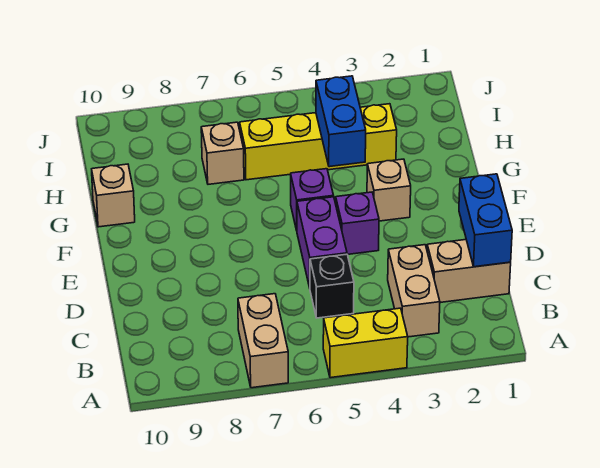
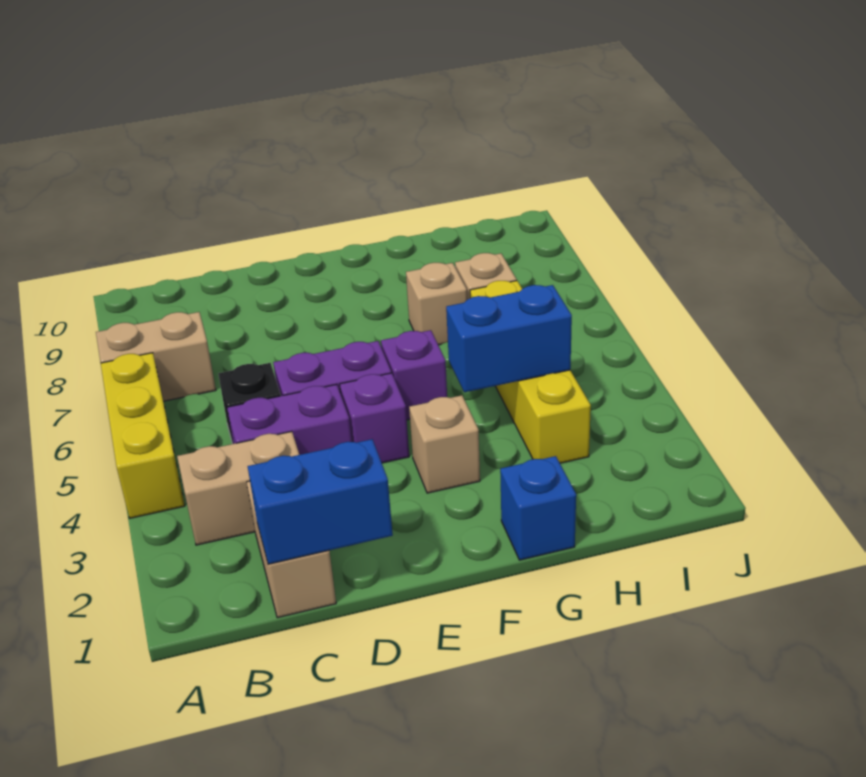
yellow 1x2 brick [323,308,408,378] -> yellow 1x3 brick [101,353,185,518]
none -> purple 1x2 brick [227,384,352,455]
none -> blue 1x1 brick [500,456,576,560]
tan 1x1 brick [92,164,135,227] -> tan 1x1 brick moved to [406,263,467,345]

